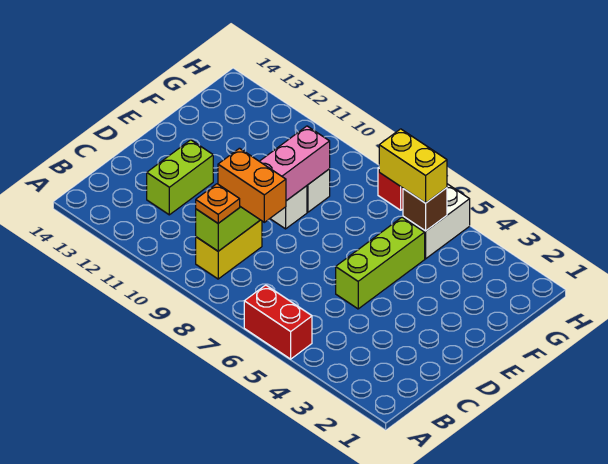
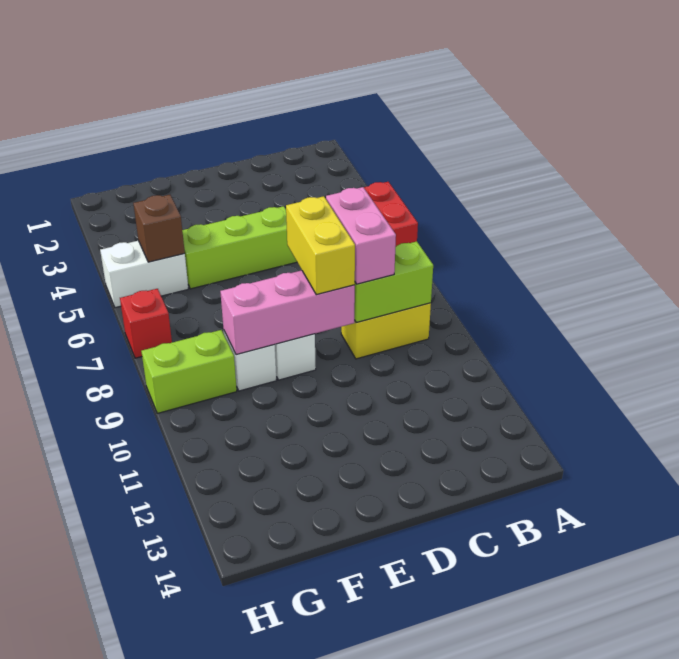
orange 1x1 plate [196,184,240,223] -> none
orange 1x2 brick [218,148,286,222] -> pink 1x2 brick [326,187,396,284]
lime 1x2 brick [147,140,213,215] -> lime 1x2 brick moved to [141,330,237,413]
yellow 1x2 brick [379,129,447,203] -> yellow 1x2 brick moved to [286,196,355,295]

